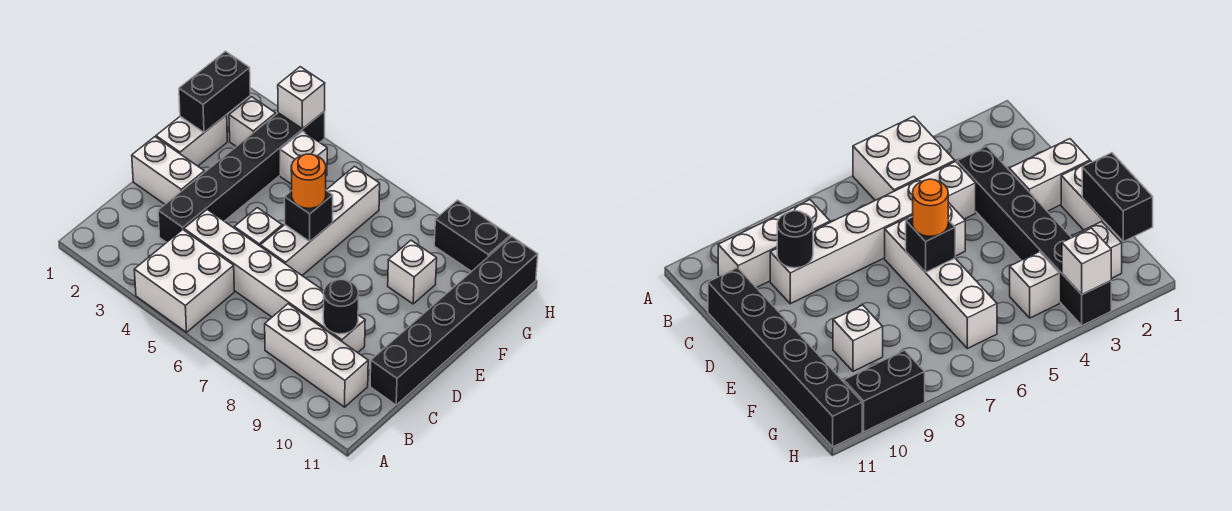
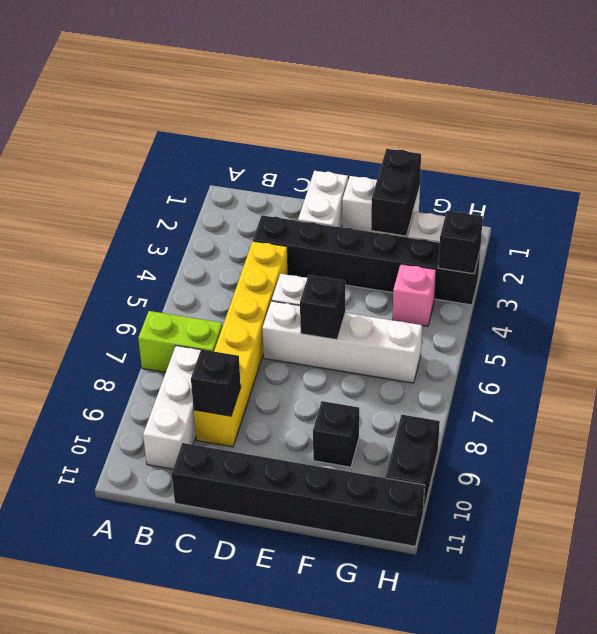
white 2x2 brick [134,230,234,332] -> none
none -> lime 1x2 brick [138,311,222,372]
white 1x6 brick [184,210,365,353] -> yellow 1x6 brick [194,241,288,447]
black 1x1 round brick [323,280,358,334] -> black 1x1 brick [191,349,241,416]
orange 1x1 round brick [291,154,326,208] -> none
black 1x2 brick [179,51,250,132] -> black 1x2 brick turned to [371,149,421,236]
white 1x1 brick [388,240,437,304] -> black 1x1 brick [313,401,359,467]
white 1x1 brick [280,131,327,184] -> pink 1x1 brick [393,264,436,326]
white 1x1 brick [278,67,325,129] -> black 1x1 brick [438,211,483,274]

